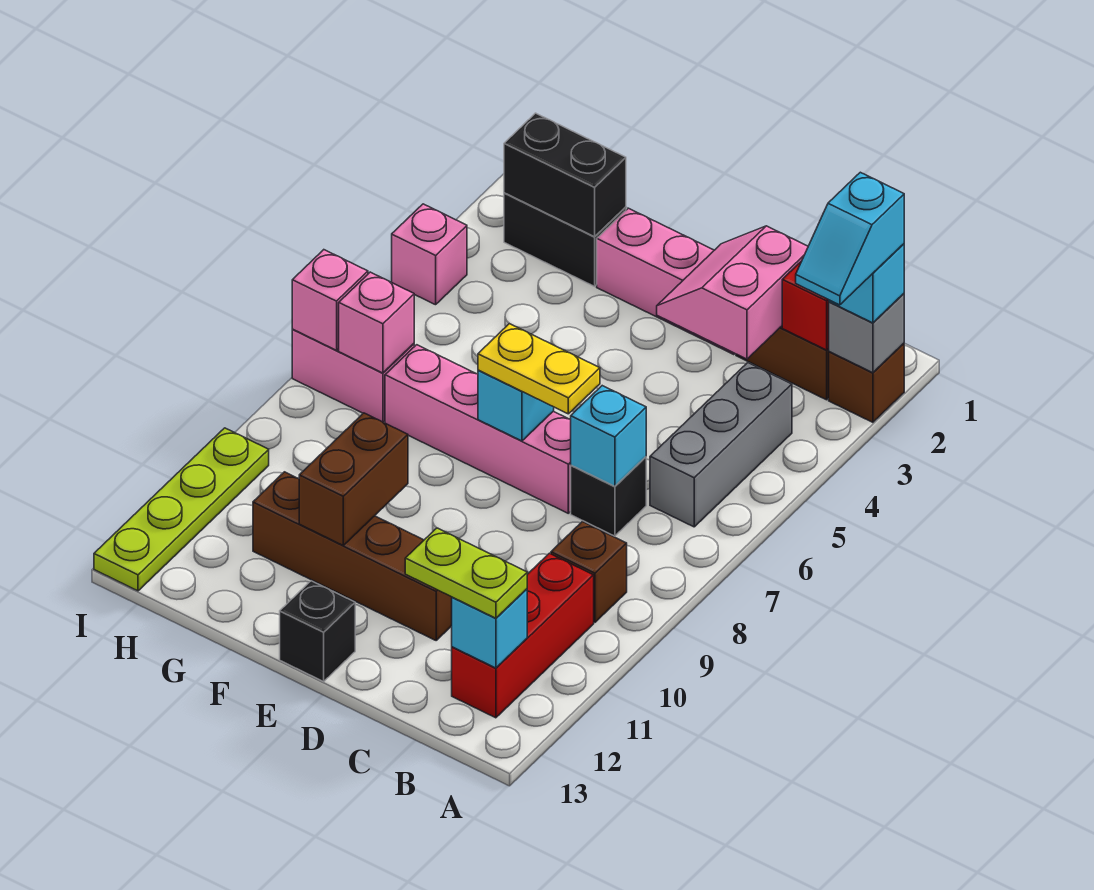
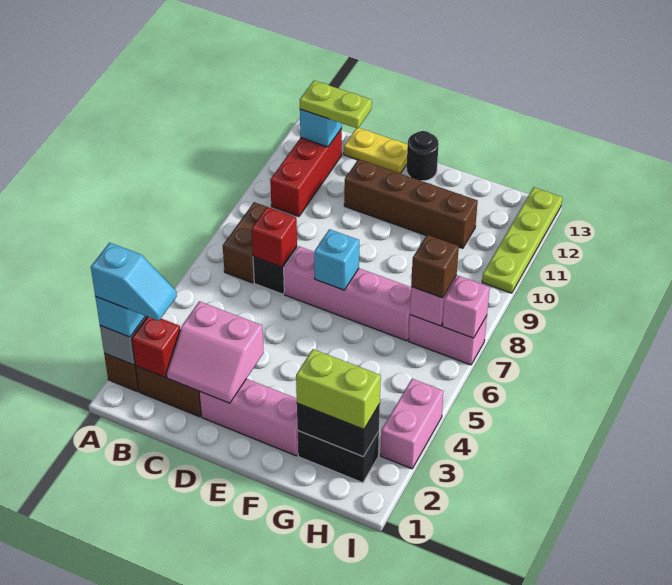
cyan 1x2 slope [796,172,904,305] -> cyan 1x2 slope turned to [91,243,177,321]
grey 1x3 brick [650,363,792,527] -> none
brown 1x1 brick [551,522,627,622] -> brown 1x1 brick moved to [411,235,459,298]
pink 2x2 slope [657,226,808,359] -> pink 2x2 slope turned to [167,301,264,403]
cyan 1x1 brick [571,386,646,486] -> red 1x1 brick [251,207,297,267]
yellow 1x2 plate [478,324,600,414] -> yellow 1x2 plate moved to [344,128,408,173]
black 1x1 brick [280,581,355,682] -> black 1x1 round brick [407,131,439,181]
brown 1x2 brick [299,413,408,545] -> brown 1x2 brick moved to [223,202,266,283]
none -> lime 1x2 brick [296,349,381,429]
pink 1x1 brick [392,204,467,305] -> pink 1x2 brick [381,379,444,469]

